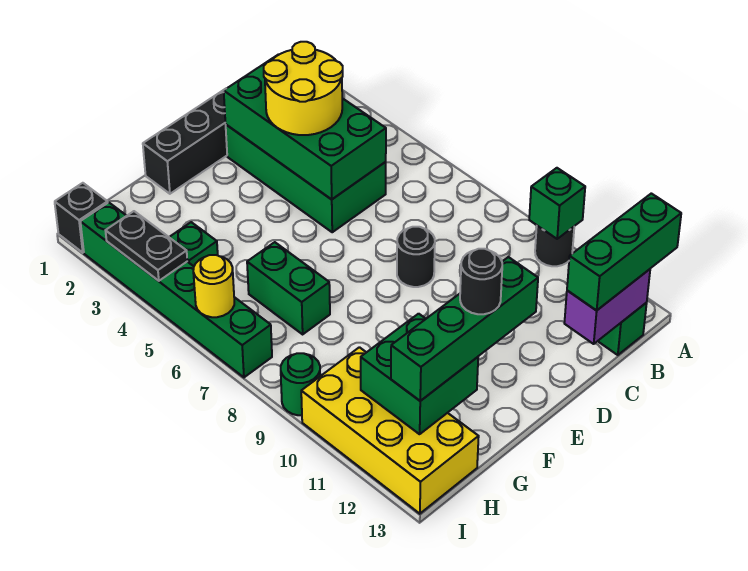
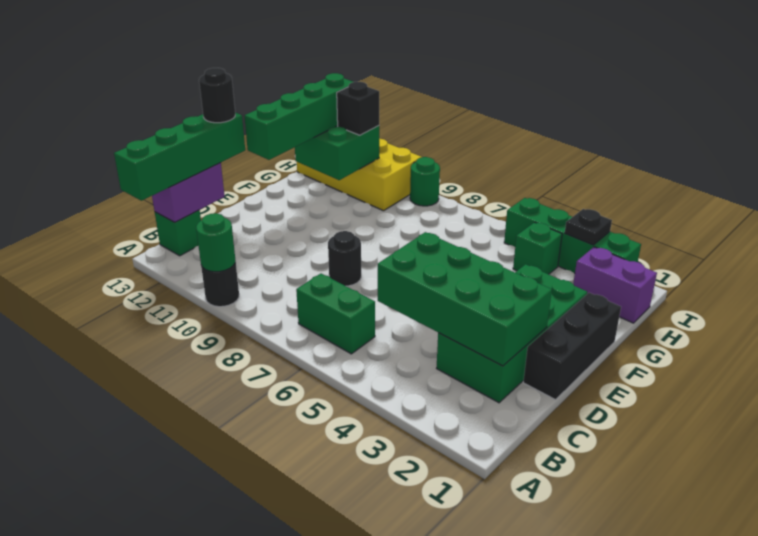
green 1x1 brick [529,168,585,239] -> green 1x1 round brick [196,213,235,272]
green 1x3 brick [567,193,681,311] -> green 1x4 brick [114,113,245,201]
green 2x4 brick [226,125,386,232] -> green 2x4 brick turned to [437,264,587,403]
yellow 2x2 round brick [264,42,343,135] -> none
black 1x1 round brick [460,249,502,314] -> black 1x1 round brick moved to [199,68,235,123]
green 1x2 brick [247,242,330,334] -> green 1x2 brick moved to [296,274,375,354]
none -> purple 1x2 brick [573,247,657,323]
black 1x1 brick [55,183,108,253] -> black 1x1 brick moved to [337,82,379,135]
green 1x6 brick [80,202,272,377] -> green 1x4 brick [504,198,641,273]
black 1x2 plate [106,211,187,281] -> black 1x1 plate [565,209,612,245]
yellow 1x1 round brick [193,255,234,317] -> none

